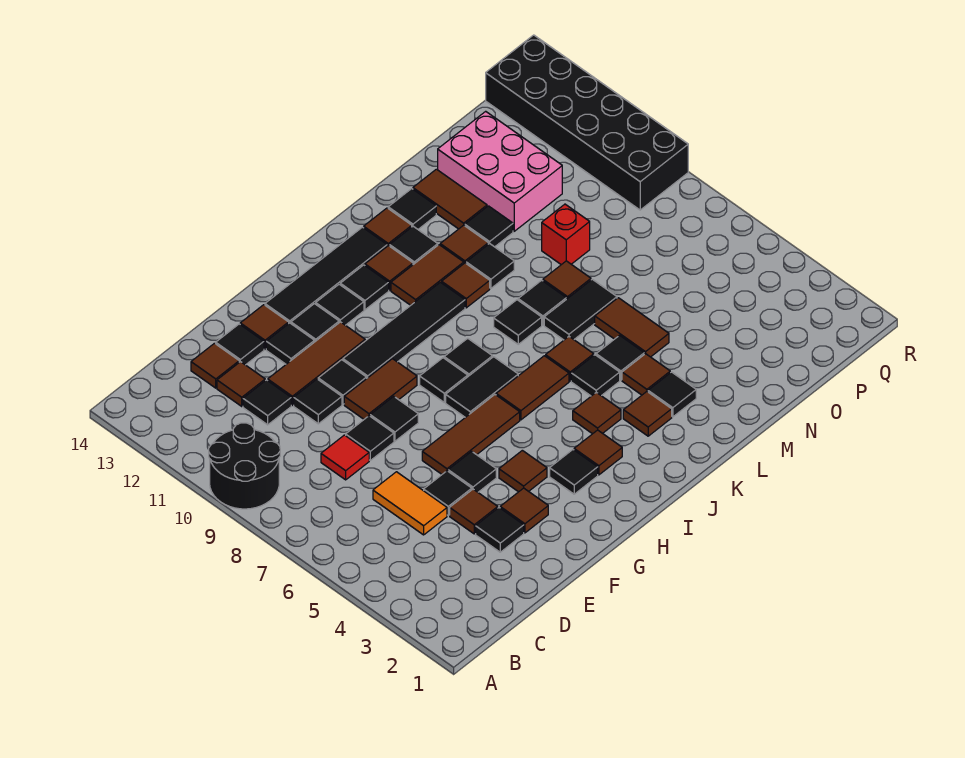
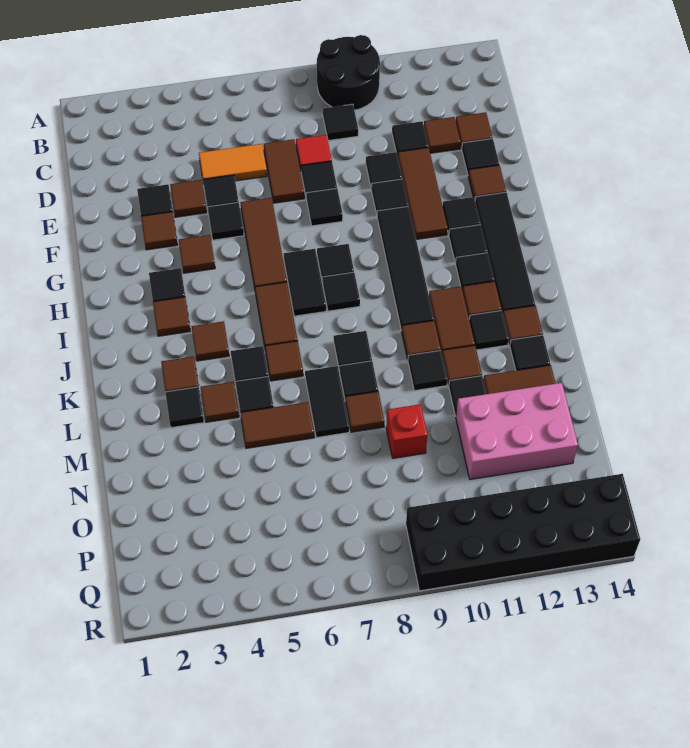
brown 1x2 tile [344,359,417,419] -> brown 1x2 tile moved to [264,139,305,203]
black 1x1 tile [266,323,315,364] -> black 1x1 tile moved to [323,104,358,141]

